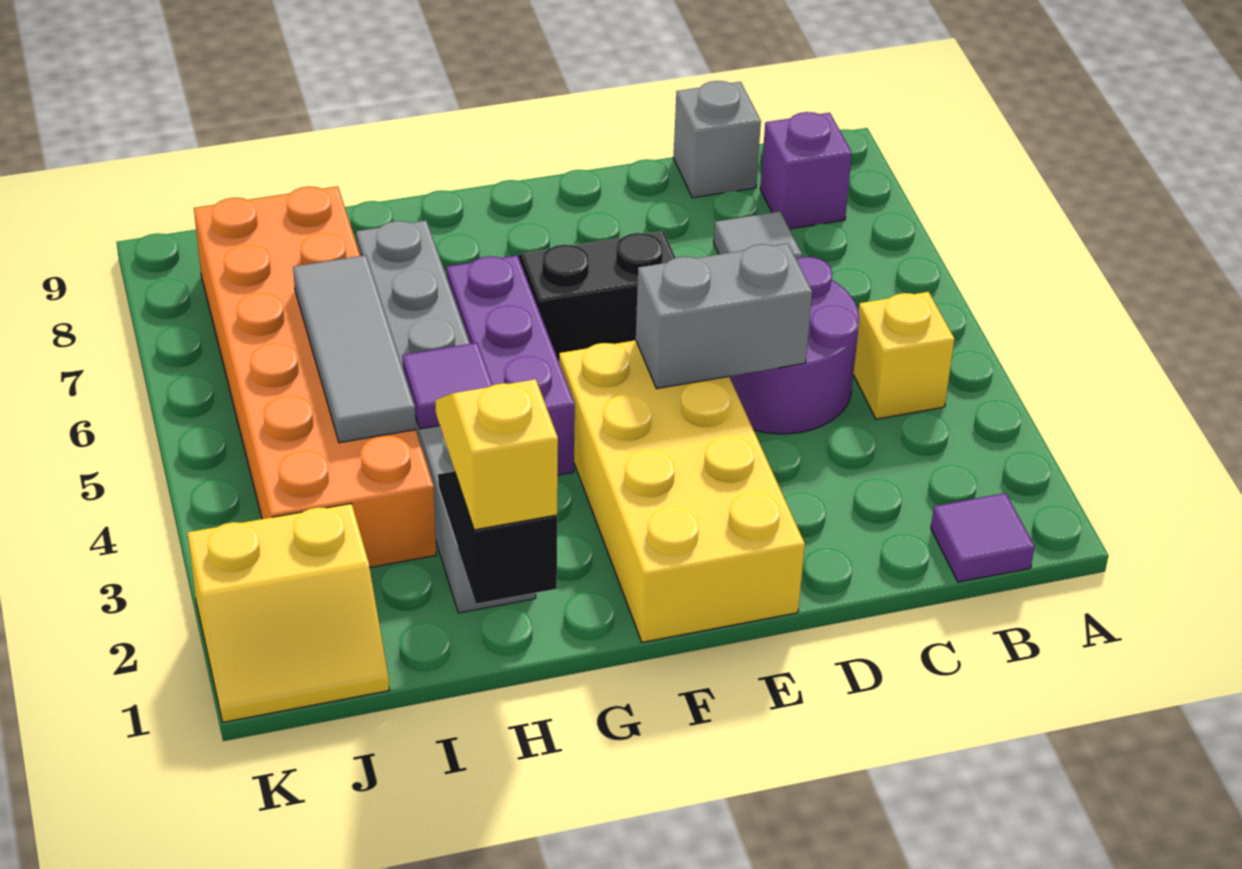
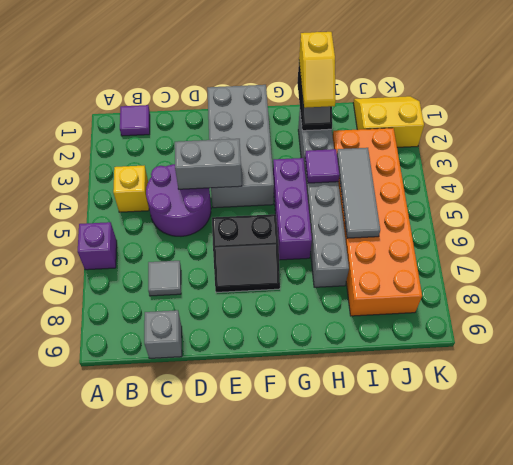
purple 1x1 brick [760,112,852,229] -> purple 1x1 brick moved to [78,222,117,270]
yellow 2x4 brick [559,340,805,642] -> grey 2x4 brick [207,85,274,208]

